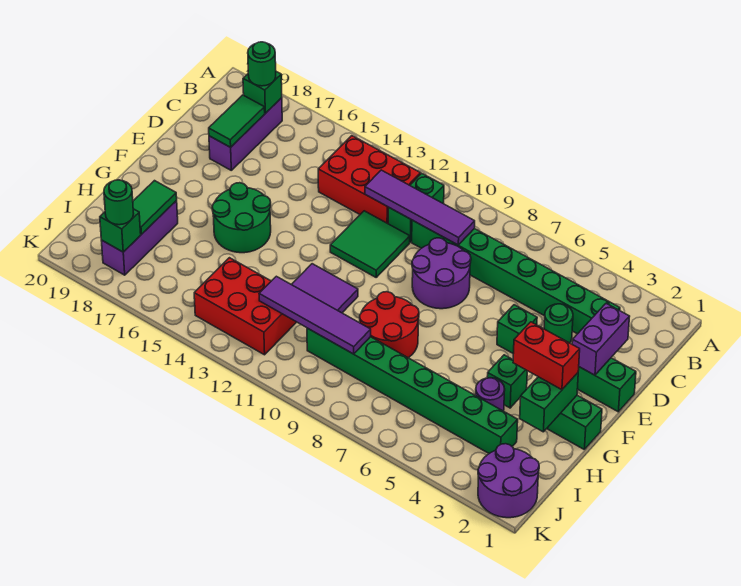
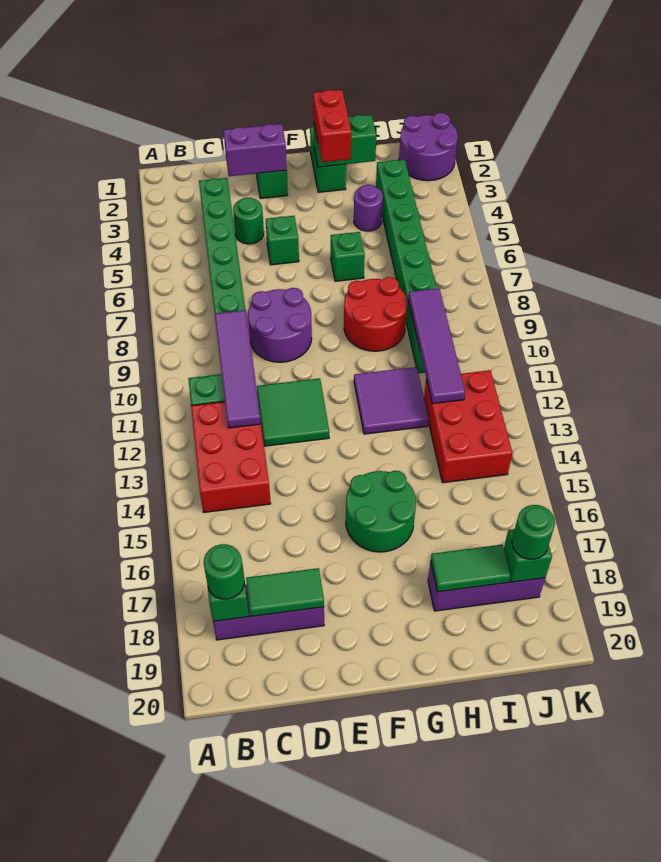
green 1x1 brick [487,355,527,408] -> green 1x1 brick moved to [331,232,365,281]

